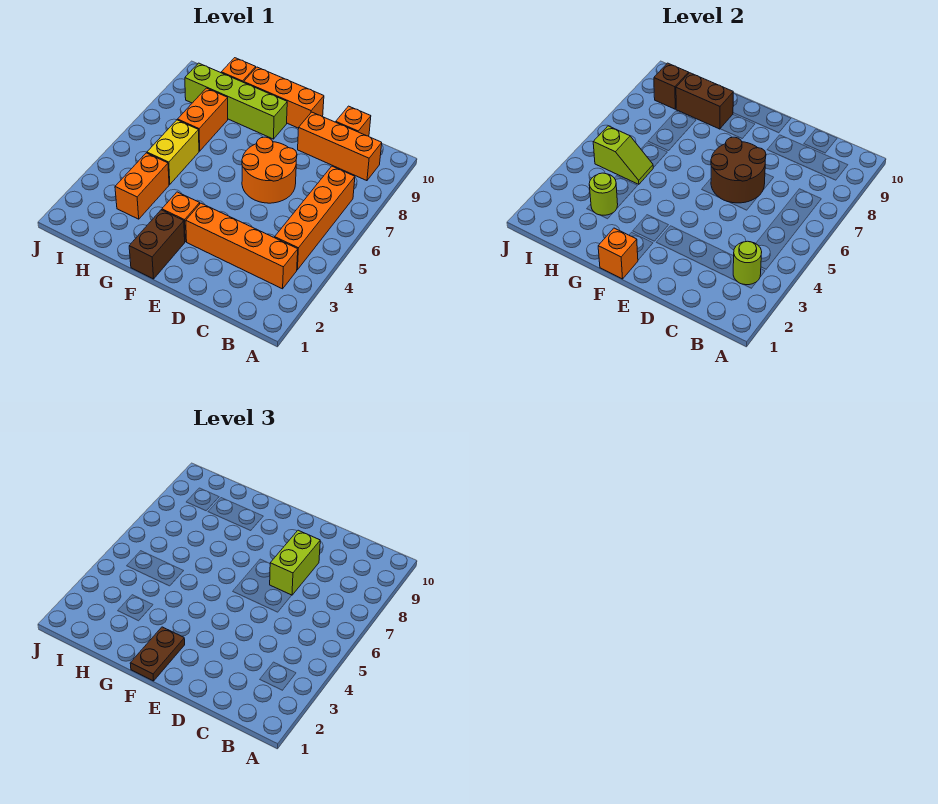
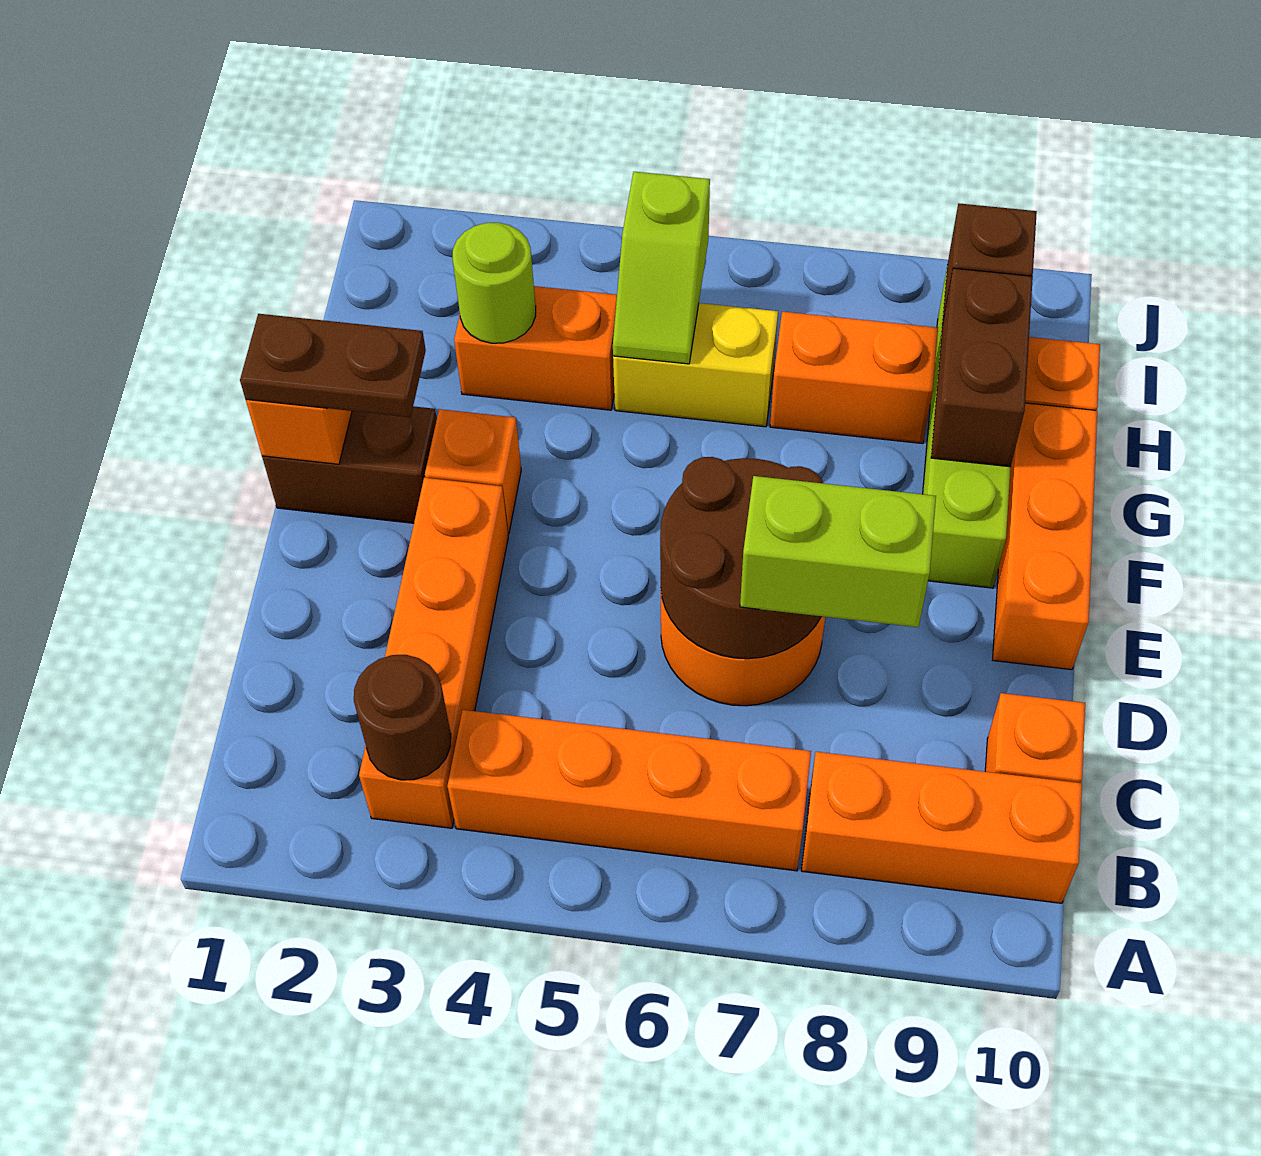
lime 1x1 round brick [733,241,762,285] -> brown 1x1 round brick [354,655,451,780]
orange 1x3 brick [298,112,382,181] -> orange 1x3 brick turned to [802,752,1082,903]

